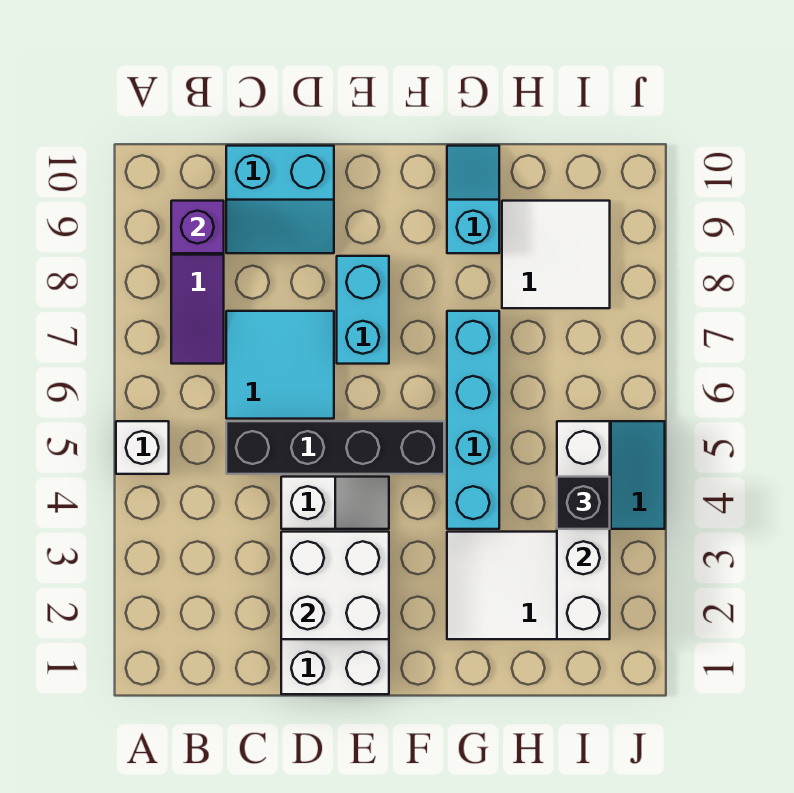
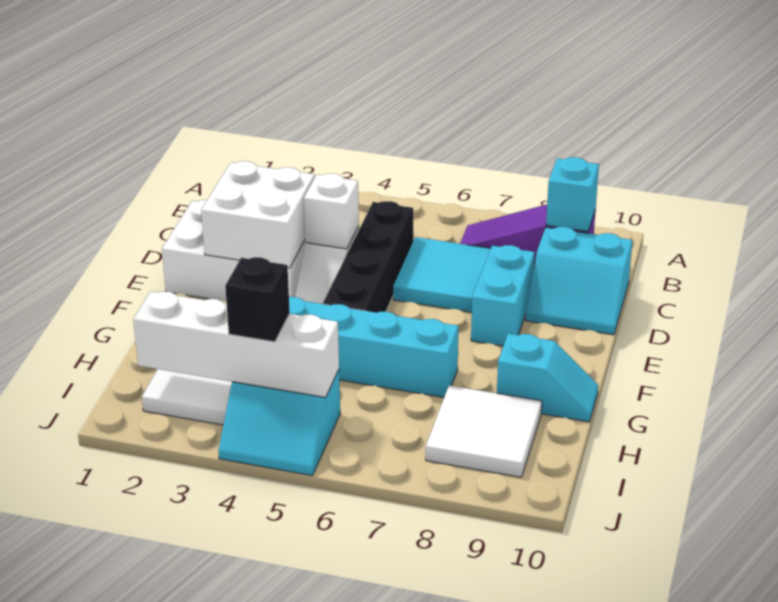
white 1x1 brick [116,421,169,474] -> white 1x1 brick moved to [304,174,359,249]
purple 1x1 brick [171,201,224,253] -> cyan 1x1 brick [546,157,599,232]
cyan 2x2 slope [226,146,334,253] -> cyan 2x2 slope turned to [526,227,632,335]
cyan 1x2 brick [337,256,389,364] -> cyan 1x2 brick turned to [471,245,535,346]

